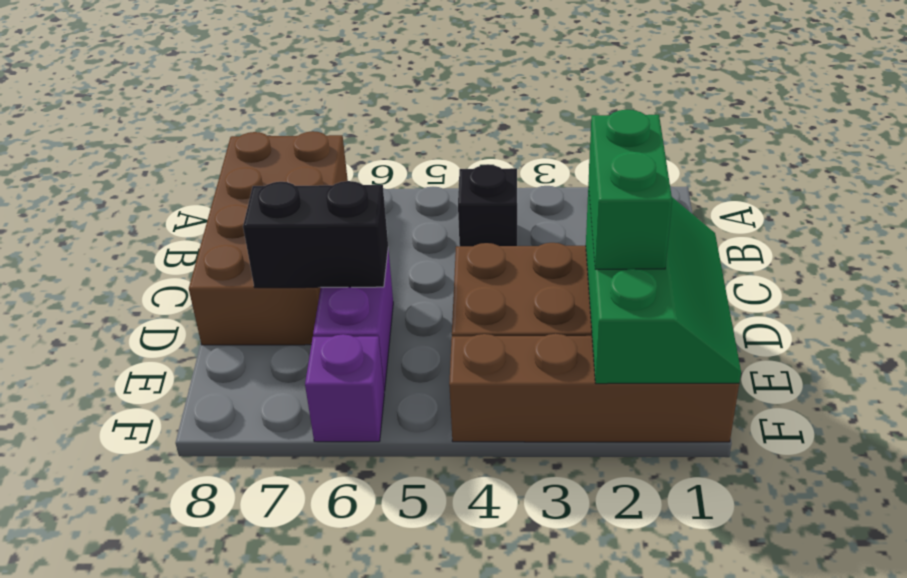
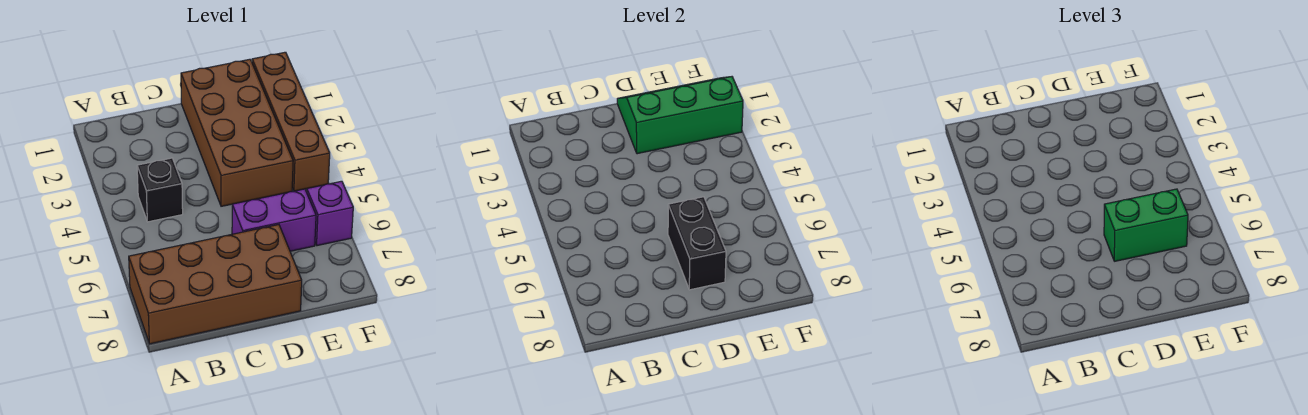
green 1x2 brick [588,110,672,269] -> green 1x2 brick moved to [1104,189,1188,261]

